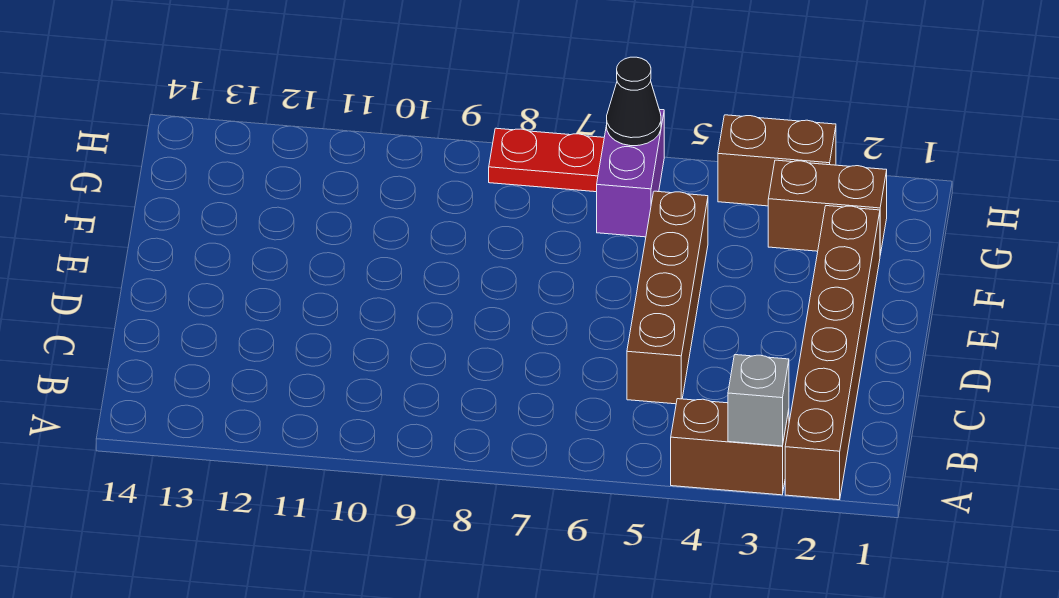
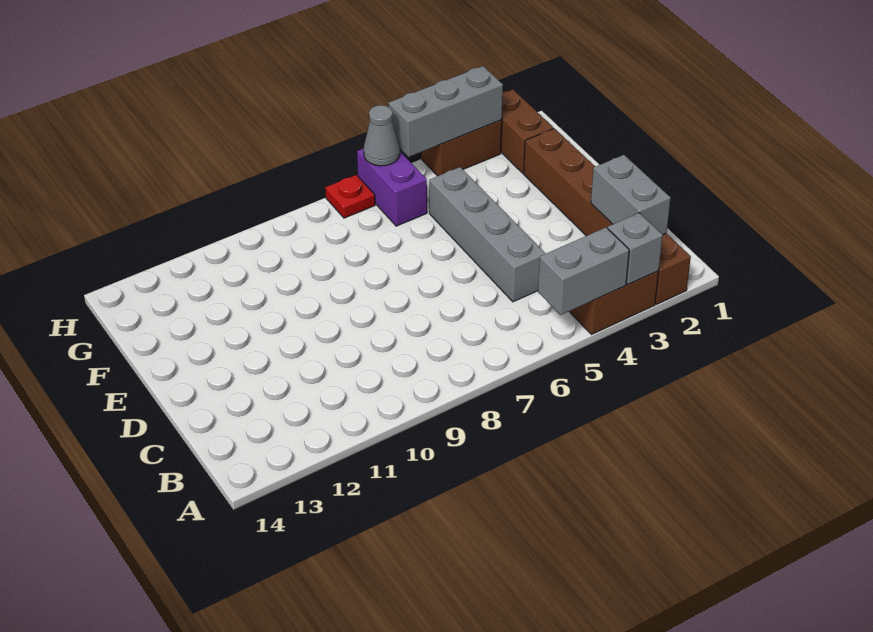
none -> grey 1x2 brick [538,228,629,315]
none -> grey 1x2 brick [591,155,671,235]
brown 1x4 brick [627,191,708,404] -> grey 1x4 brick [429,167,546,302]
brown 1x2 brick [768,160,887,255] -> brown 1x2 brick turned to [501,89,554,173]
none -> grey 1x3 brick [389,66,503,157]
black 1x1 cone [607,57,661,146] -> grey 1x1 cone [364,105,400,166]
red 1x2 plate [489,128,604,192] -> red 1x1 plate [325,175,375,218]

